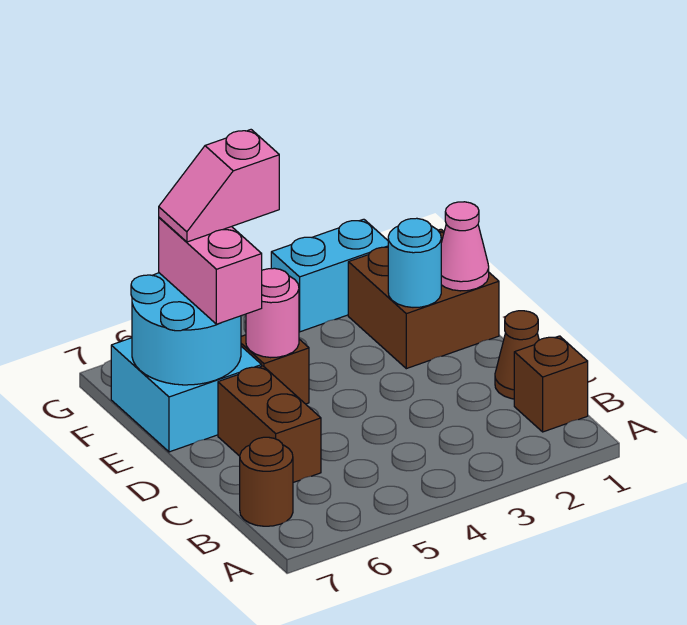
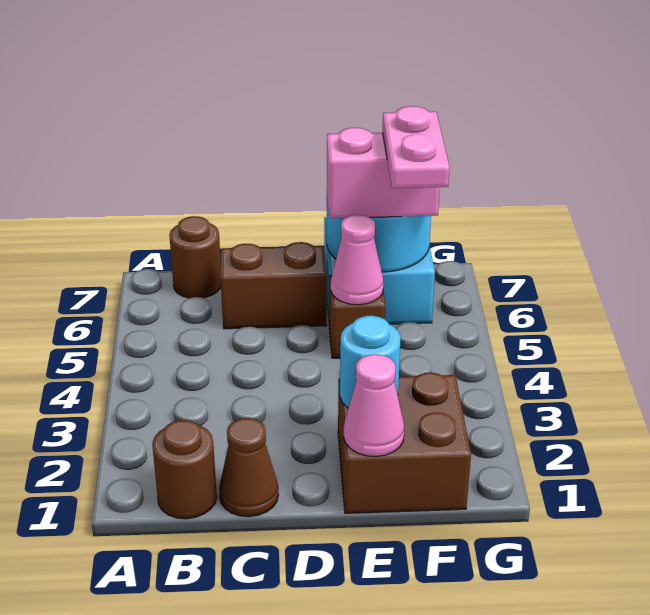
brown 1x1 brick [514,336,588,432] -> brown 1x1 round brick [152,420,217,519]
pink 1x1 round brick [246,268,299,358] -> pink 1x1 cone [331,215,383,305]
pink 1x2 slope [159,130,279,242] -> pink 1x2 plate [383,106,450,188]
cyan 1x2 brick [271,219,388,332] -> none

